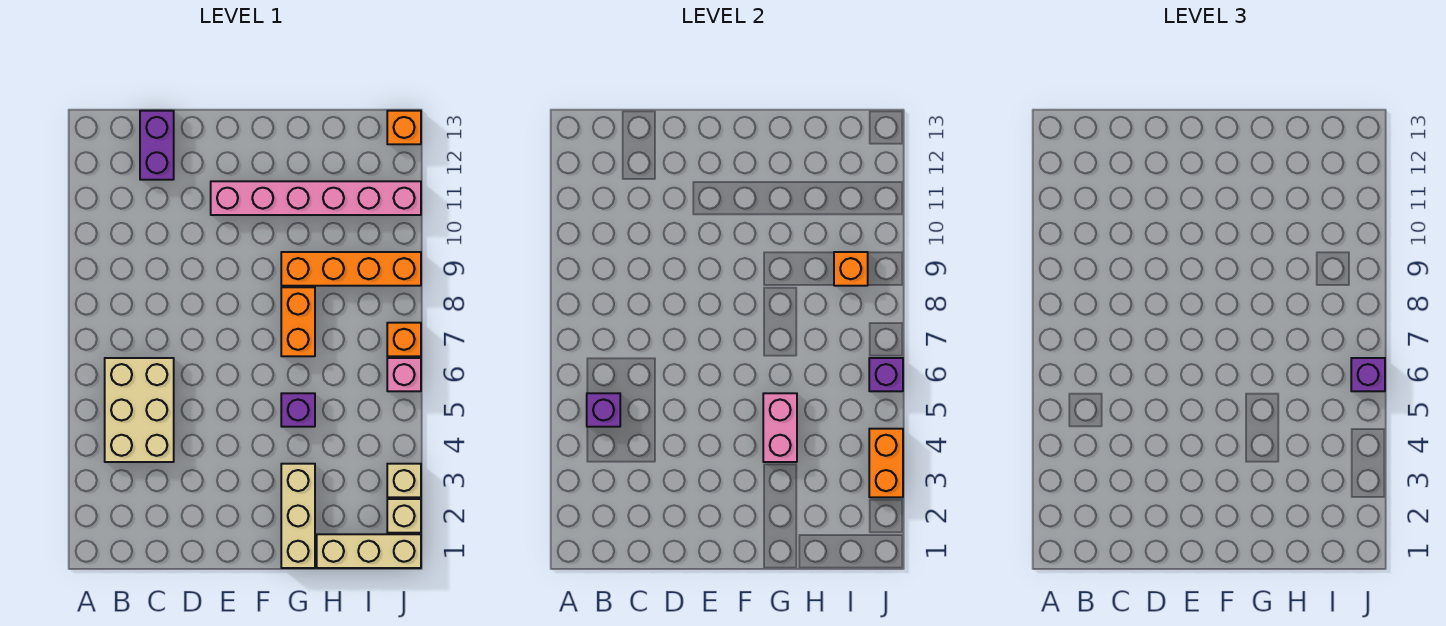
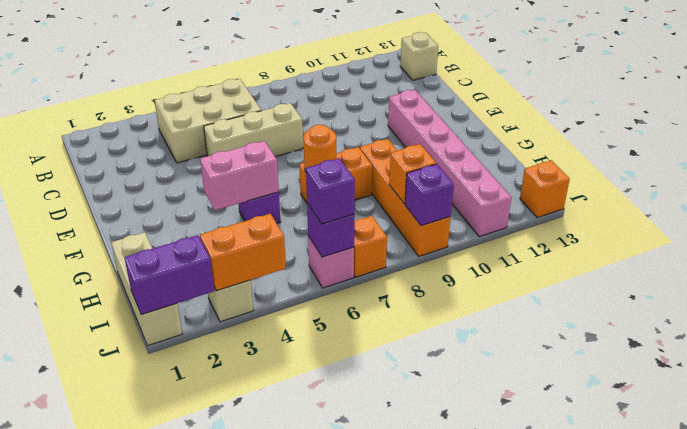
purple 1x1 brick [587,393,620,427] -> purple 1x1 brick moved to [405,164,454,226]
purple 1x2 brick [140,111,174,180] -> purple 1x2 brick moved to [124,235,214,314]
tan 1x3 brick [281,464,315,568] -> tan 1x3 brick moved to [204,103,303,157]
none -> orange 1x1 round brick [303,125,336,172]
tan 1x1 brick [387,499,421,533] -> tan 1x1 brick moved to [400,32,438,80]

